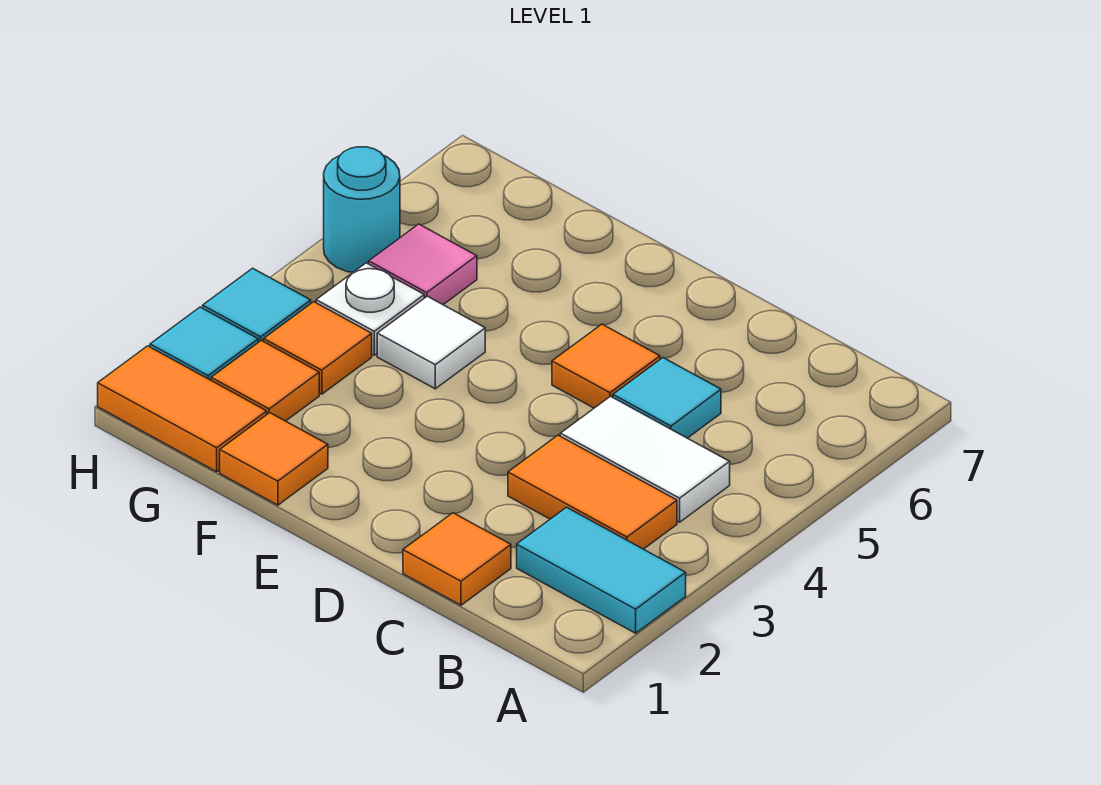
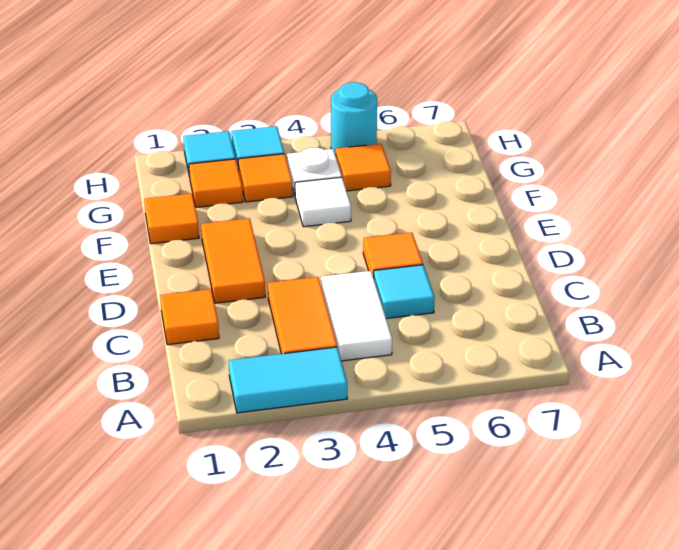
cyan 1x2 tile [517,507,686,633] -> cyan 1x2 tile turned to [229,347,347,413]
orange 1x2 tile [98,346,267,472] -> orange 1x2 tile moved to [201,218,265,303]
pink 1x1 tile [369,224,477,305] -> orange 1x1 tile [336,144,391,191]

